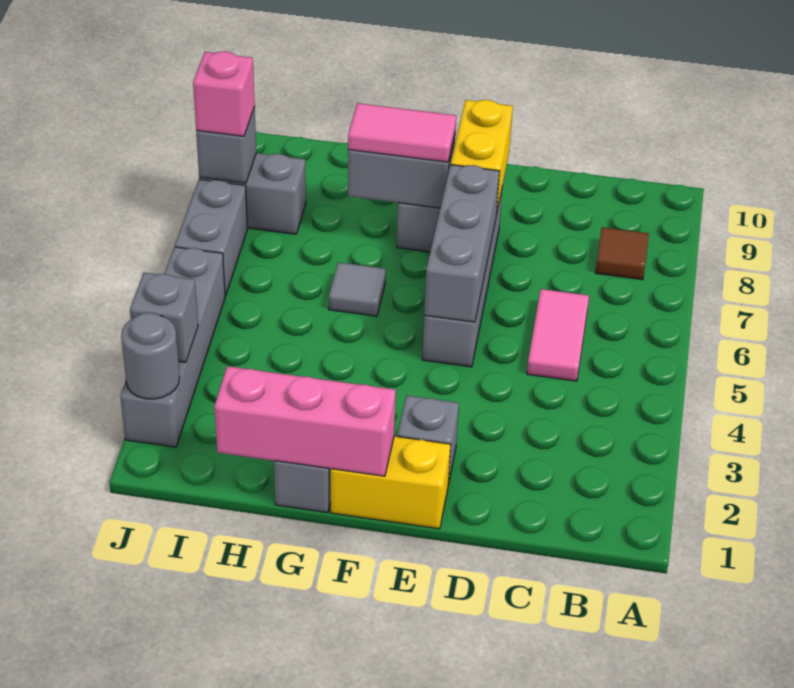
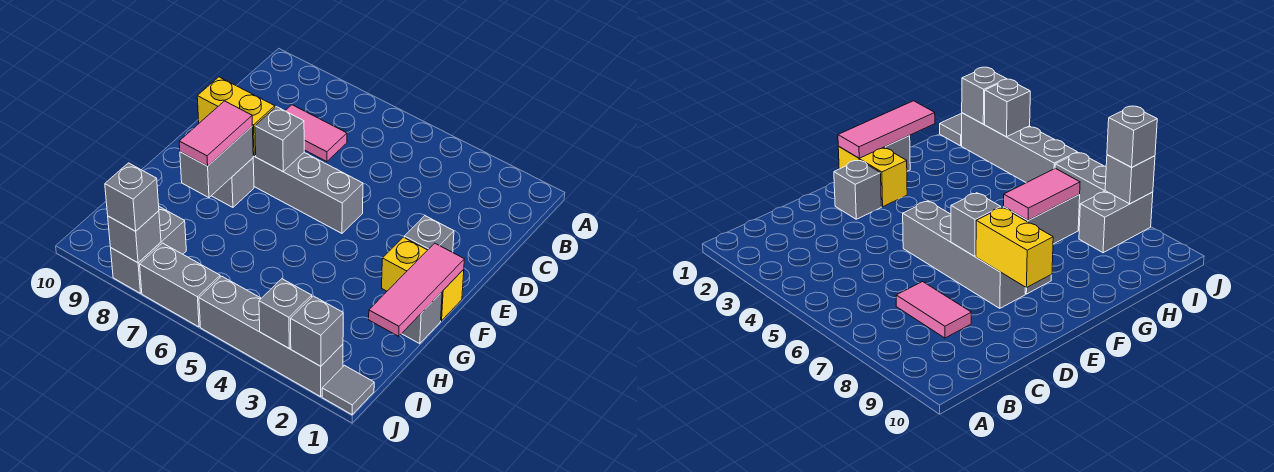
brown 1x1 tile [595,227,649,280] -> none
pink 1x2 tile [527,289,589,381] -> pink 1x2 tile moved to [285,105,347,162]
yellow 1x2 brick [331,436,451,529] -> yellow 1x2 brick turned to [382,237,464,321]
grey 1x3 brick [424,165,500,322] -> grey 1x1 brick [255,107,304,171]
pink 1x3 brick [214,366,396,476] -> pink 1x3 tile [369,243,464,336]
grey 1x1 tile [329,262,386,316] -> grey 1x1 tile moved to [322,365,374,415]
grey 1x1 round brick [121,313,180,399] -> grey 1x1 brick [291,296,343,366]
pink 1x1 brick [193,51,255,136] -> grey 1x1 brick [105,163,159,231]

